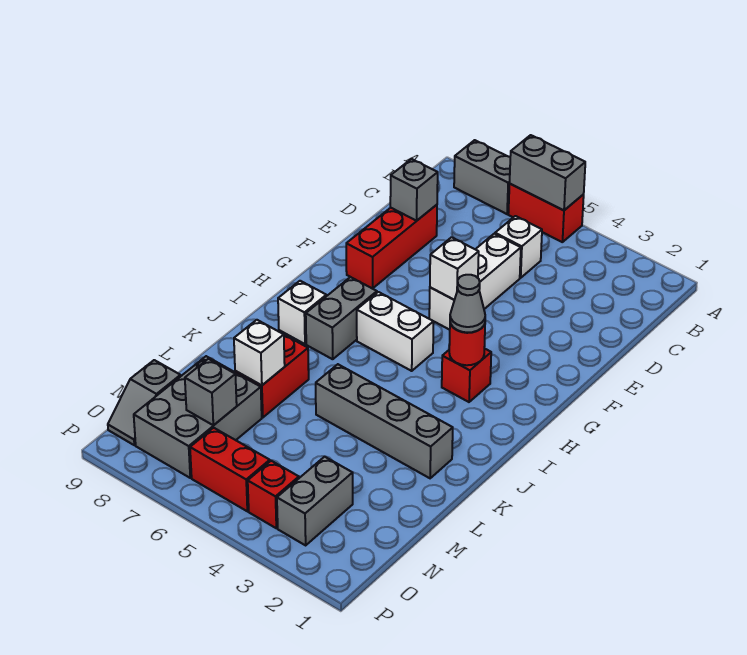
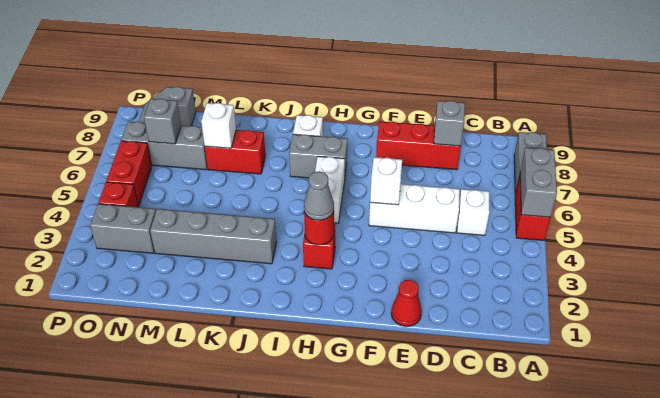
none -> red 1x1 cone [391,280,422,326]
grey 1x4 brick [316,364,453,478] -> grey 1x4 brick turned to [150,209,276,264]
grey 2x3 brick [134,356,262,478] -> grey 1x3 brick [121,121,207,170]

